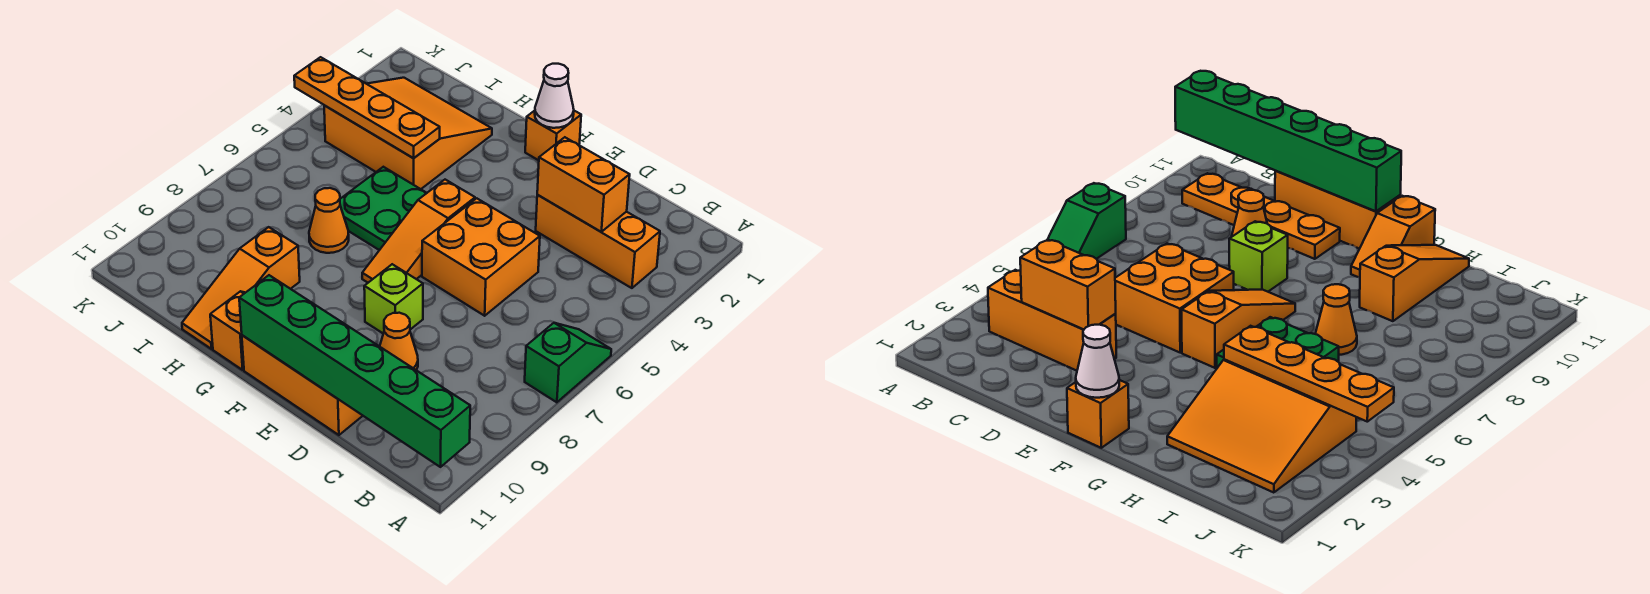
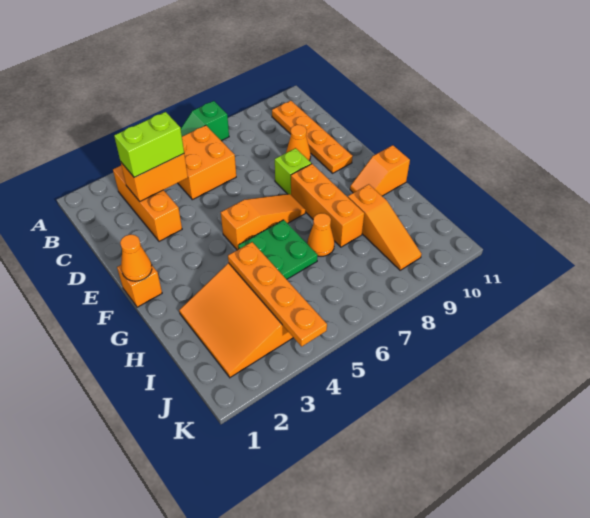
green 1x6 brick [239,275,470,467] -> none
orange 1x2 brick [537,137,630,232] -> orange 1x2 brick turned to [121,154,188,201]
none -> lime 1x2 brick [114,112,184,177]
orange 2x2 brick [422,198,540,316] -> orange 2x2 brick moved to [178,125,236,200]
orange 1x3 brick [242,335,363,435] -> orange 1x3 brick moved to [291,164,364,247]
white 1x1 cone [535,64,574,128] -> orange 1x1 cone [120,234,152,281]
orange 1x3 slope [182,227,300,349] -> orange 1x3 slope turned to [348,184,421,270]

